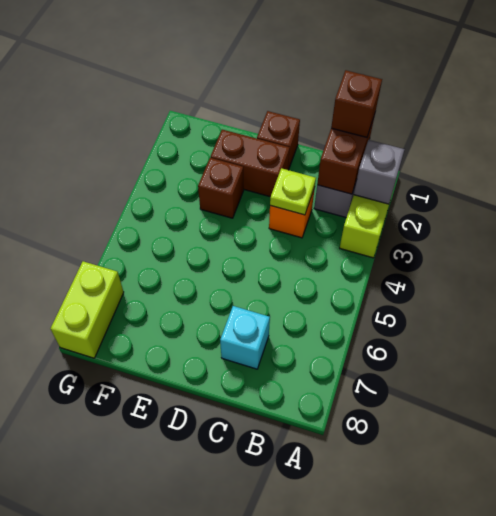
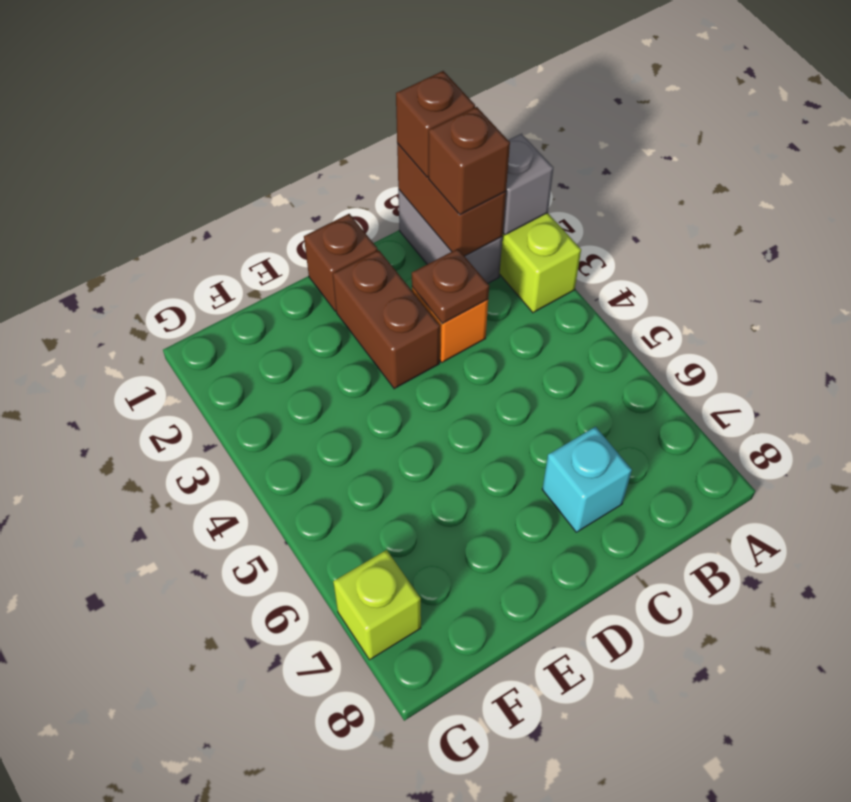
lime 1x1 plate [270,168,316,215] -> brown 1x1 plate [412,249,489,324]
brown 1x2 brick [210,130,290,197] -> brown 1x2 brick turned to [333,250,440,389]
brown 1x1 brick [198,158,244,218] -> brown 1x1 brick moved to [429,107,510,215]
lime 1x2 brick [50,261,124,358] -> lime 1x1 brick [333,550,421,660]

